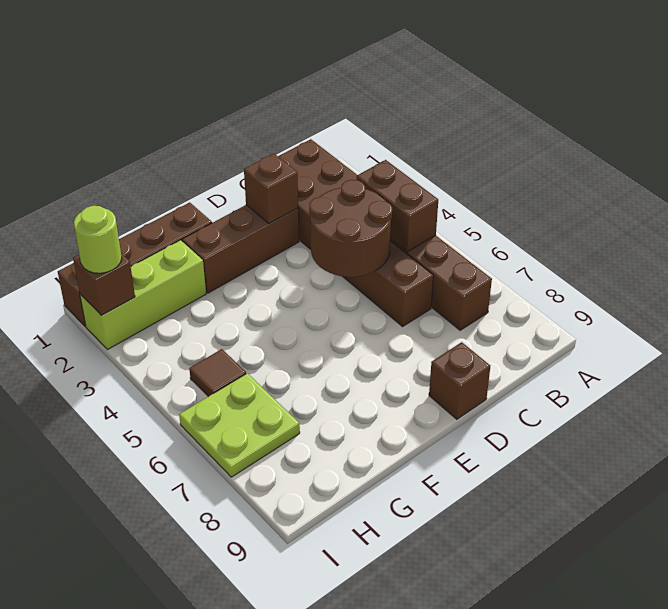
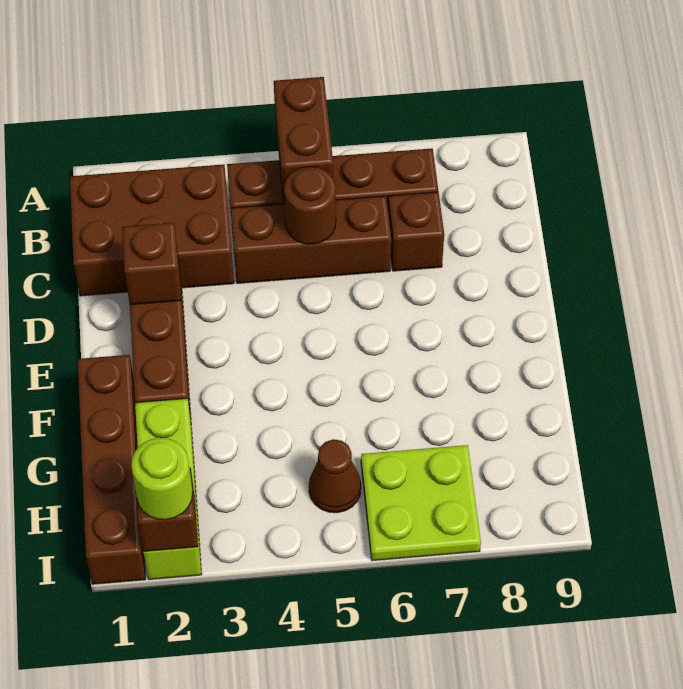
brown 1x2 brick [357,160,438,252] -> brown 1x2 brick turned to [274,77,333,201]
brown 2x2 round brick [309,180,392,277] -> brown 1x1 round brick [284,167,336,244]
brown 1x1 brick [429,342,490,419] -> brown 1x1 brick moved to [388,192,444,271]
brown 1x1 tile [189,349,246,397] -> brown 1x1 cone [309,439,361,513]

